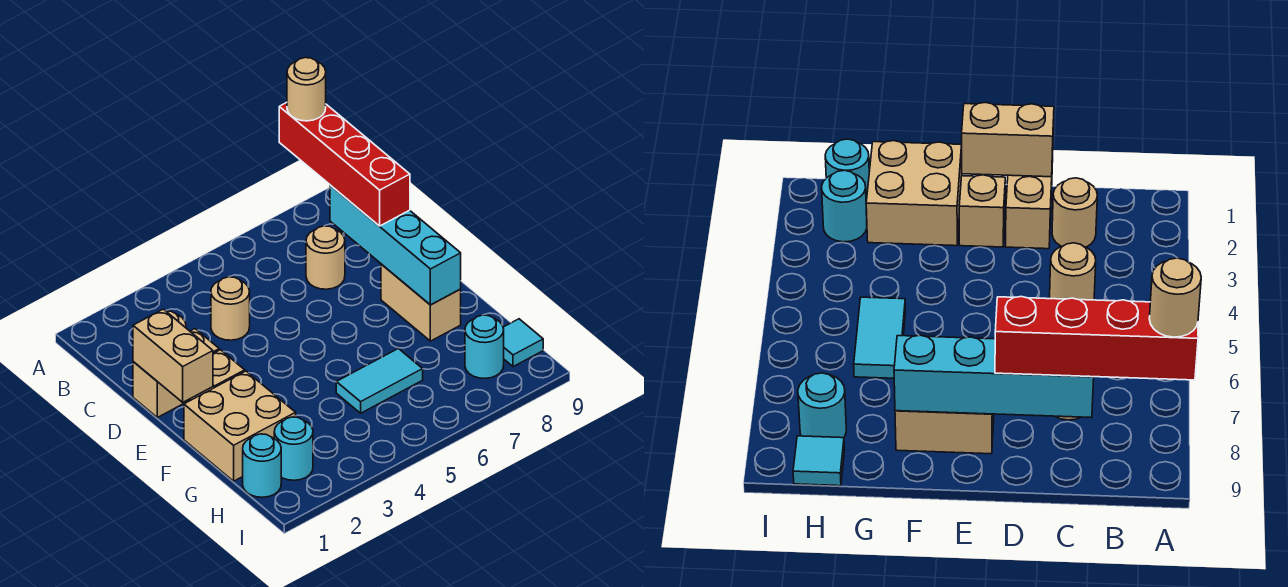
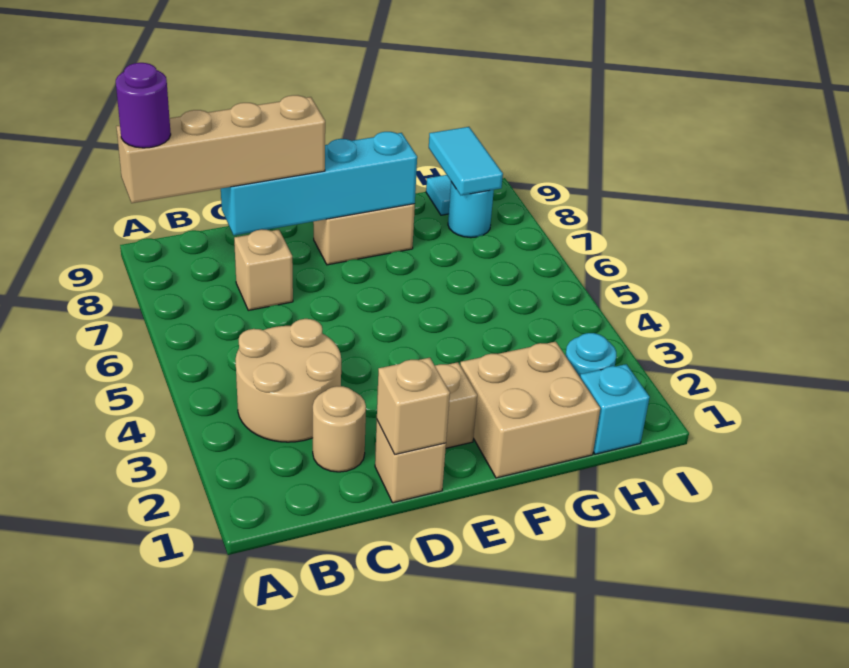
red 1x4 brick [279,102,410,226] -> tan 1x4 brick [116,95,325,203]
tan 1x1 round brick [287,58,326,121] -> purple 1x1 round brick [116,63,171,148]
tan 1x1 round brick [211,277,250,340] -> tan 2x2 round brick [236,319,341,442]
tan 1x1 round brick [306,226,345,289] -> tan 1x1 brick [234,229,293,310]
tan 1x2 brick [133,329,219,417] -> tan 1x1 brick [375,421,446,503]
tan 1x2 brick [133,309,213,402] -> tan 1x1 brick [377,358,450,454]
cyan 1x2 tile [336,349,423,413] -> cyan 1x2 tile moved to [429,127,503,195]
cyan 1x1 round brick [243,434,281,497] -> cyan 1x1 brick [580,364,650,454]

